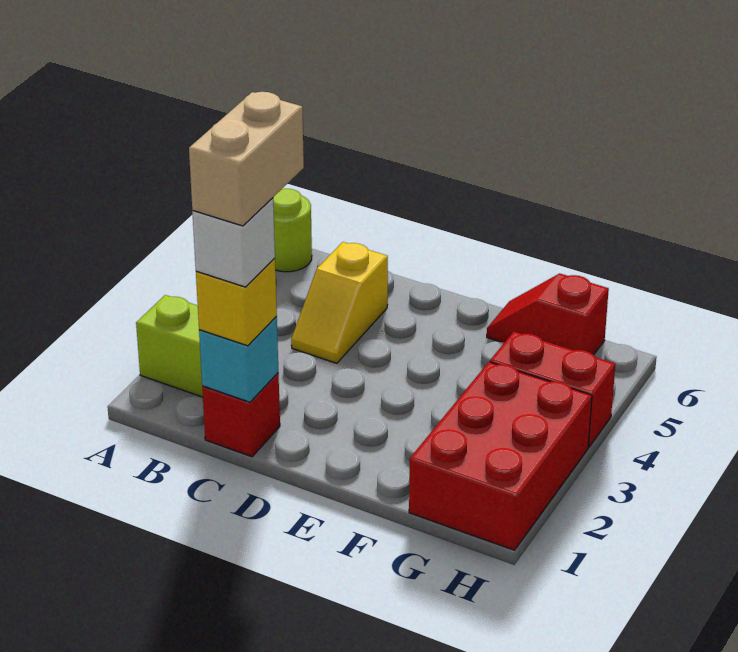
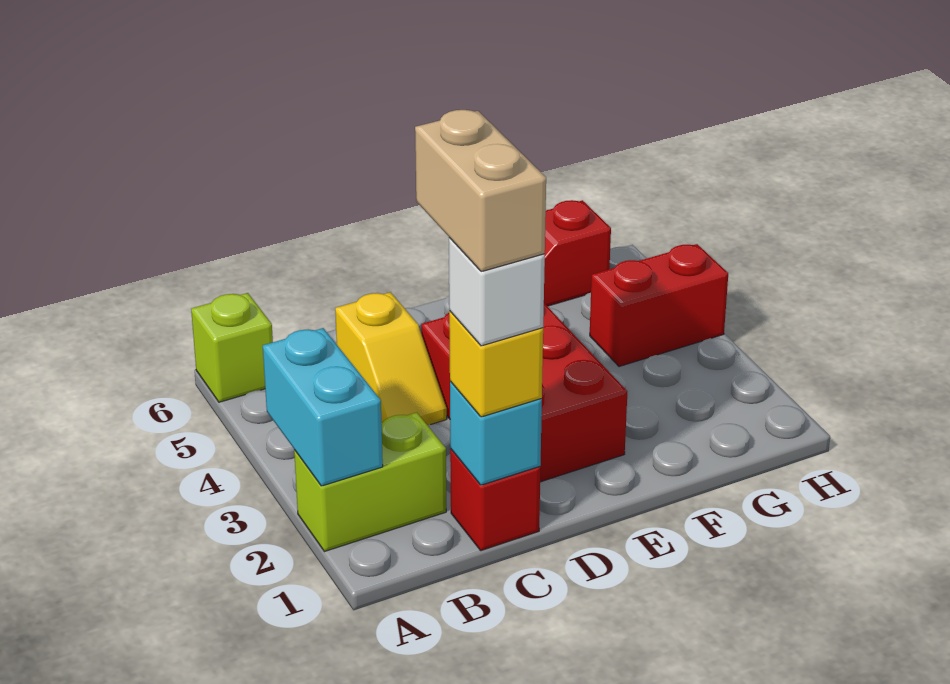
none -> cyan 1x2 brick [263,328,383,486]
lime 1x1 round brick [273,189,312,272] -> lime 1x1 brick [191,293,273,402]
red 2x3 brick [409,362,592,550] -> red 2x3 brick moved to [421,303,627,482]

